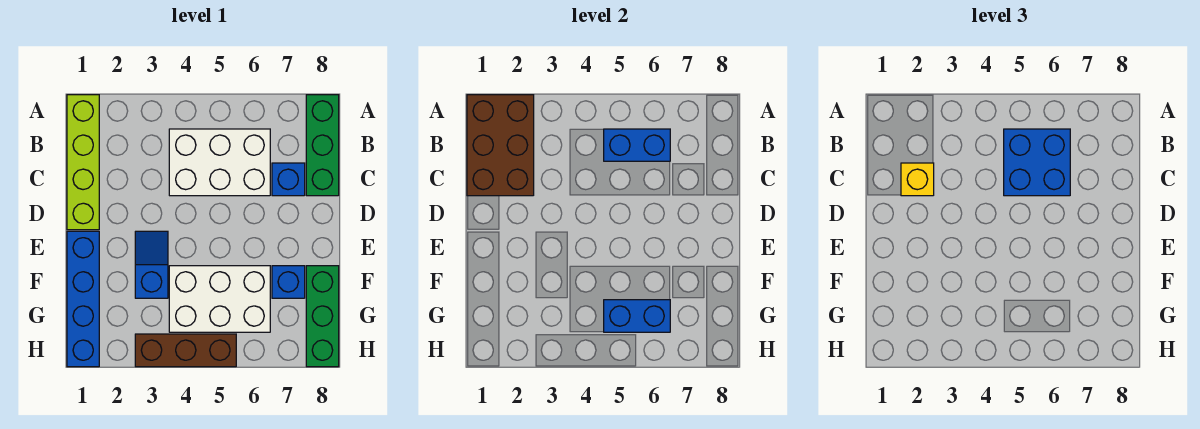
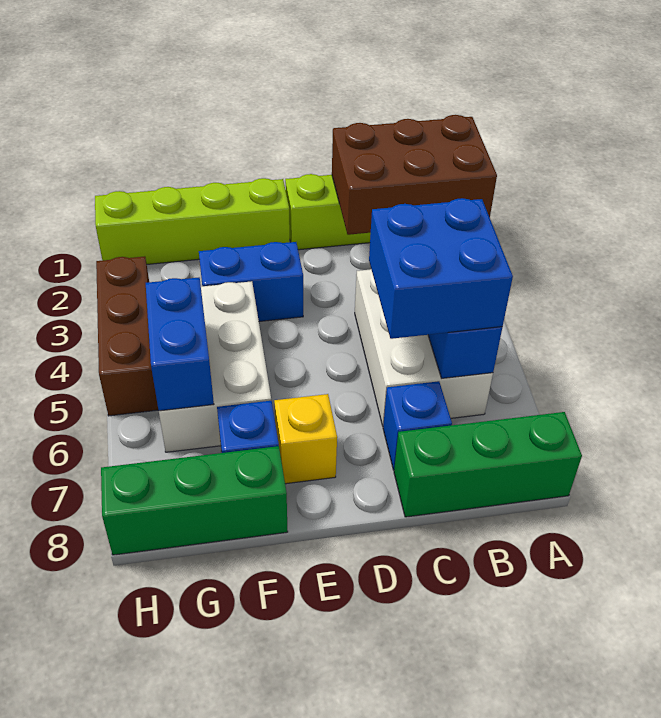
yellow 1x1 brick [901,163,934,196] -> yellow 1x1 brick moved to [274,394,337,484]
blue 1x4 brick [67,231,99,367] -> lime 1x4 brick [95,178,290,264]
blue 1x2 slope [135,231,168,298] -> blue 1x2 brick [199,242,303,321]

